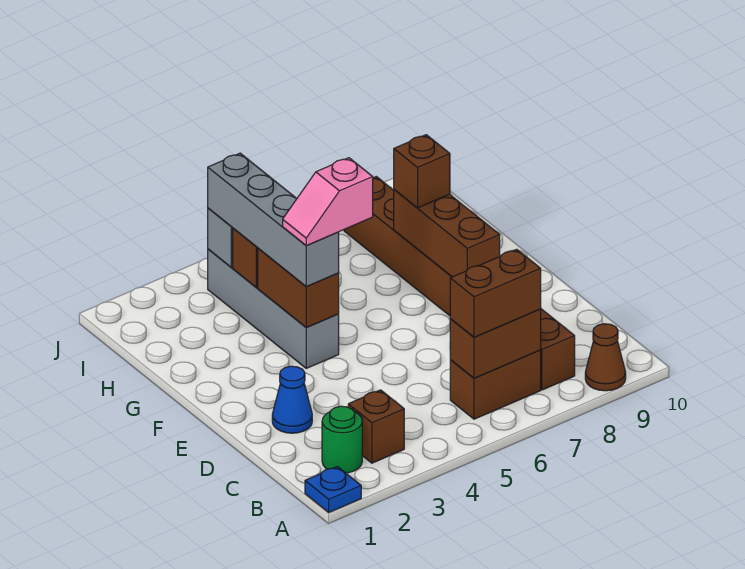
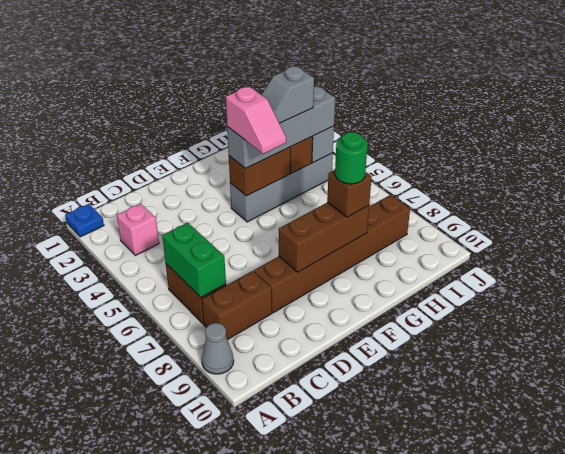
brown 1x1 cone [585,324,626,391] -> grey 1x1 cone [202,323,234,374]
green 1x1 round brick [322,406,362,473] -> green 1x1 round brick moved to [335,132,368,184]
brown 1x1 brick [348,390,404,463] -> pink 1x1 brick [117,204,159,255]
brown 1x2 brick [450,309,541,378] -> green 1x2 brick [162,223,226,297]
brown 1x2 brick [450,249,541,337] -> none
blue 1x1 cone [272,366,312,433] -> none
pink 1x2 slope [283,158,373,246] -> pink 1x2 slope turned to [226,87,286,154]
none -> grey 1x2 slope [261,66,314,123]

